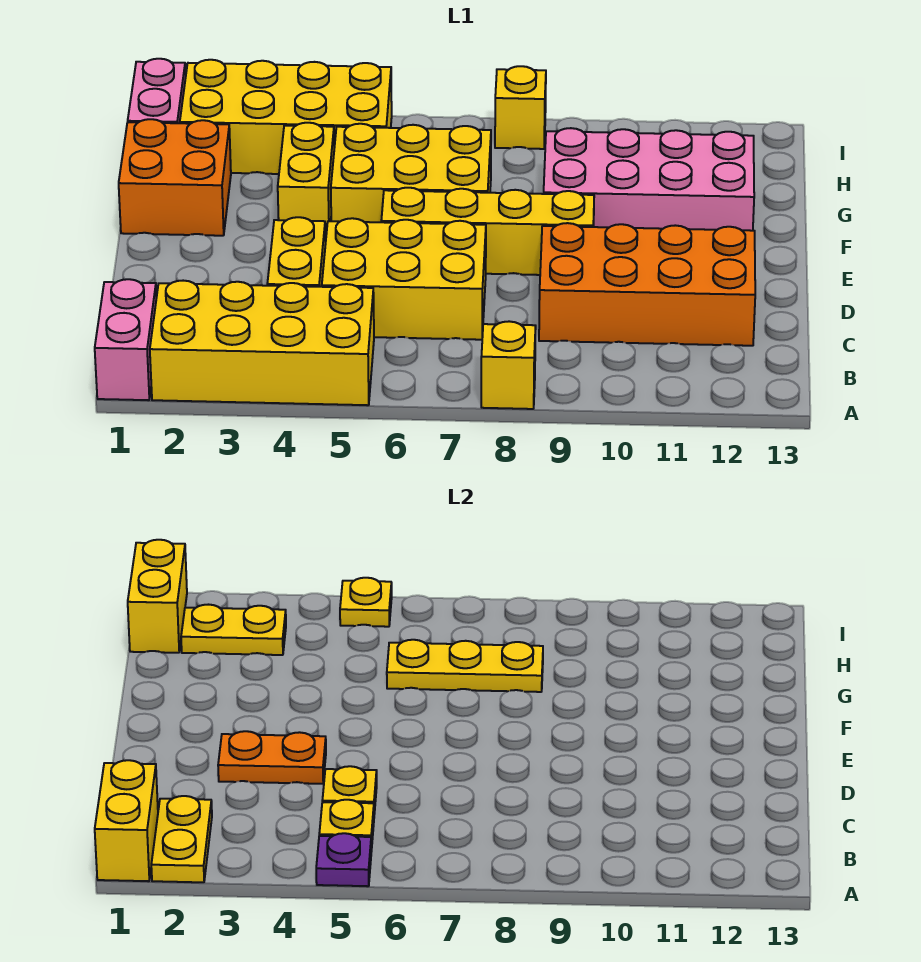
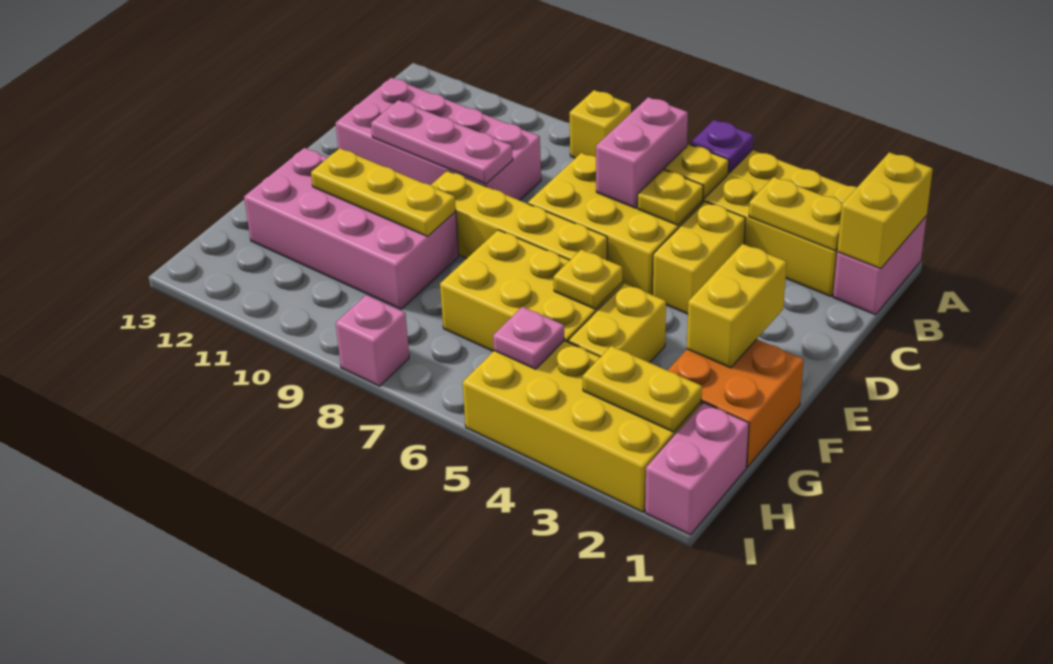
yellow 1x2 plate [151,796,212,882] -> yellow 1x2 plate turned to [749,177,843,251]
none -> pink 1x2 brick [596,97,688,208]
orange 2x4 brick [539,223,755,346] -> pink 2x4 brick [336,78,541,200]
orange 1x2 plate [218,731,326,784] -> none
none -> pink 1x3 plate [371,100,513,184]
yellow 1x3 plate [387,640,543,692] -> yellow 1x3 plate moved to [311,148,456,236]
yellow 1x2 brick [128,540,187,653] -> yellow 1x2 brick moved to [687,244,787,368]
none -> pink 1x1 plate [493,307,564,369]
yellow 1x1 plate [340,578,392,627] -> yellow 1x1 plate moved to [554,249,622,309]
yellow 1x1 brick [495,66,546,149] -> pink 1x1 brick [336,295,409,386]

